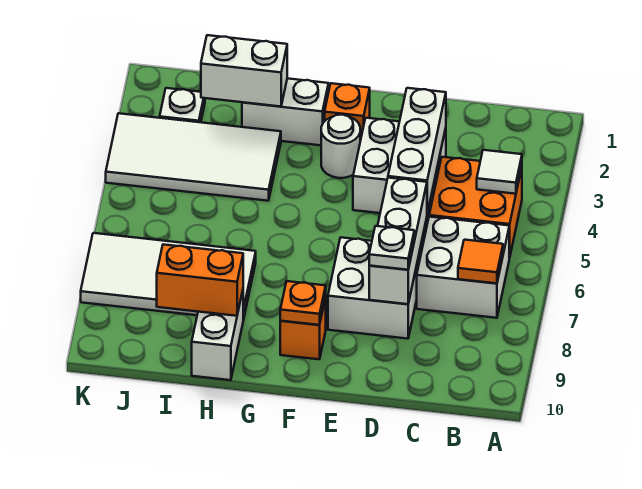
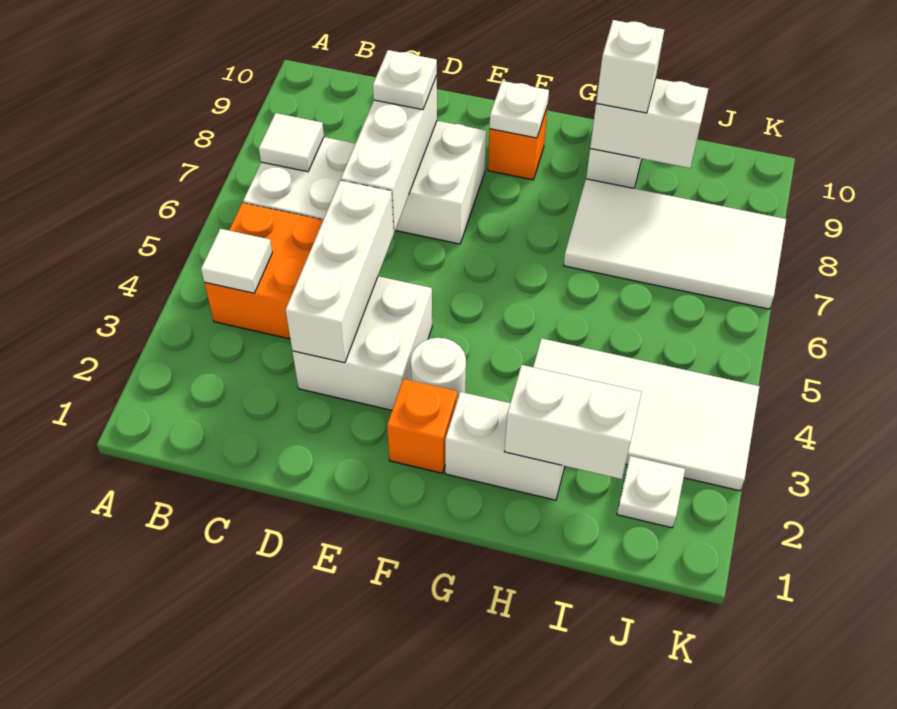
orange 1x1 tile [458,240,503,283] -> white 1x1 tile [259,113,324,172]
orange 1x1 plate [280,281,326,325] -> white 1x1 plate [490,81,549,138]
orange 1x2 brick [157,245,243,316] -> white 1x2 brick [590,79,708,168]
none -> white 1x1 brick [596,20,664,113]

